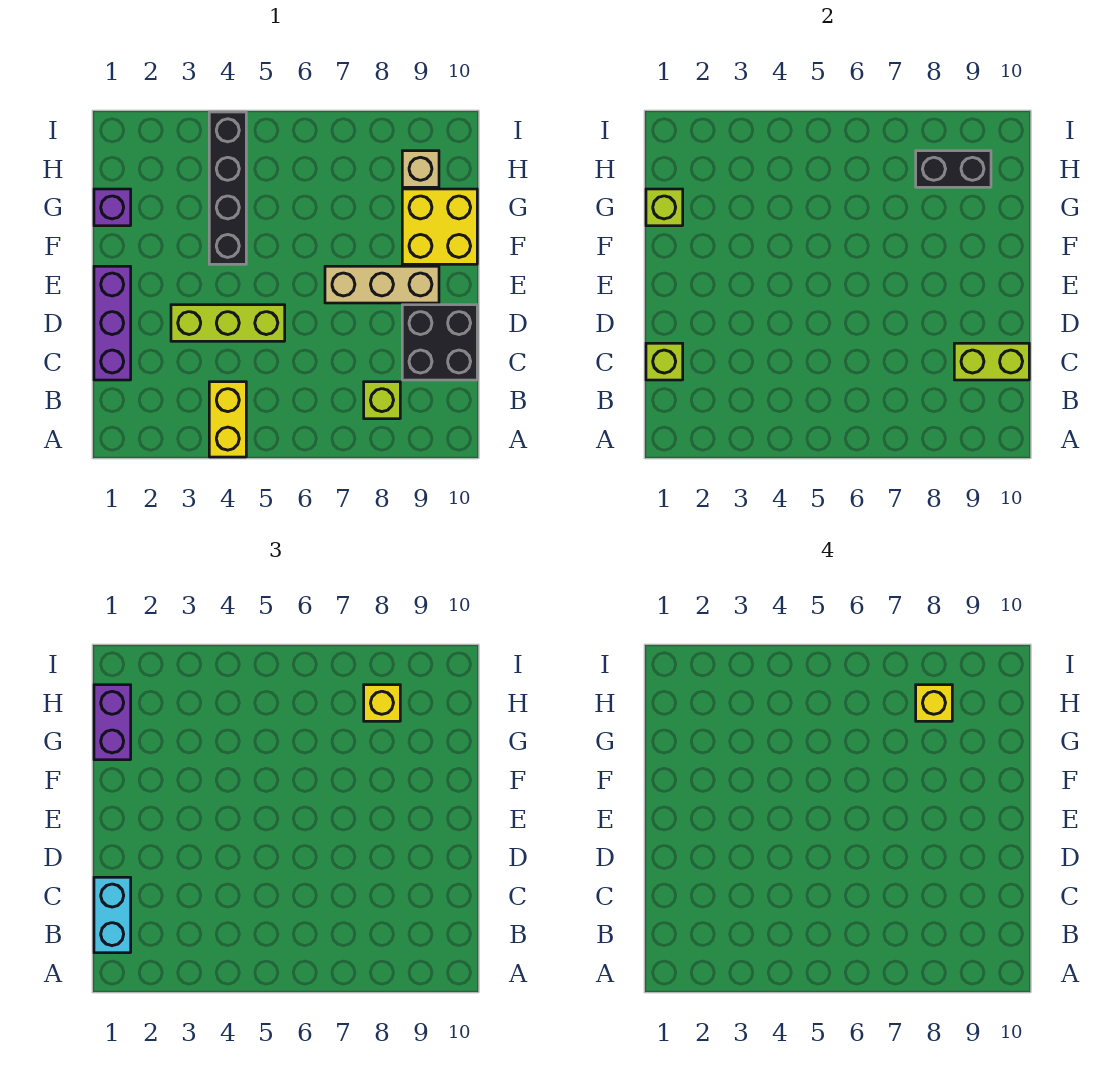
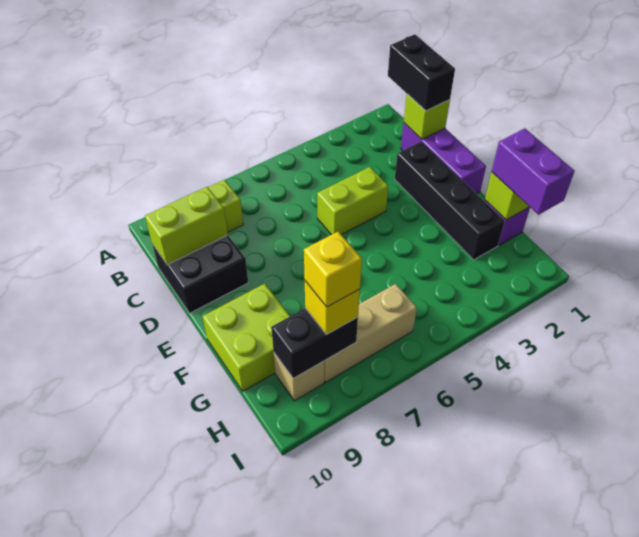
yellow 1x2 brick [209,382,246,457] -> none
cyan 1x2 brick [94,877,131,953] -> black 1x2 brick [388,34,455,111]
lime 1x3 brick [171,305,285,341] -> lime 1x2 brick [317,167,388,235]
tan 1x3 brick [325,266,439,303] -> tan 1x3 brick moved to [324,284,417,382]
black 1x4 brick [209,112,246,264] -> black 1x4 brick moved to [395,142,505,260]
yellow 2x2 brick [402,189,477,264] -> lime 2x2 brick [203,284,290,391]

